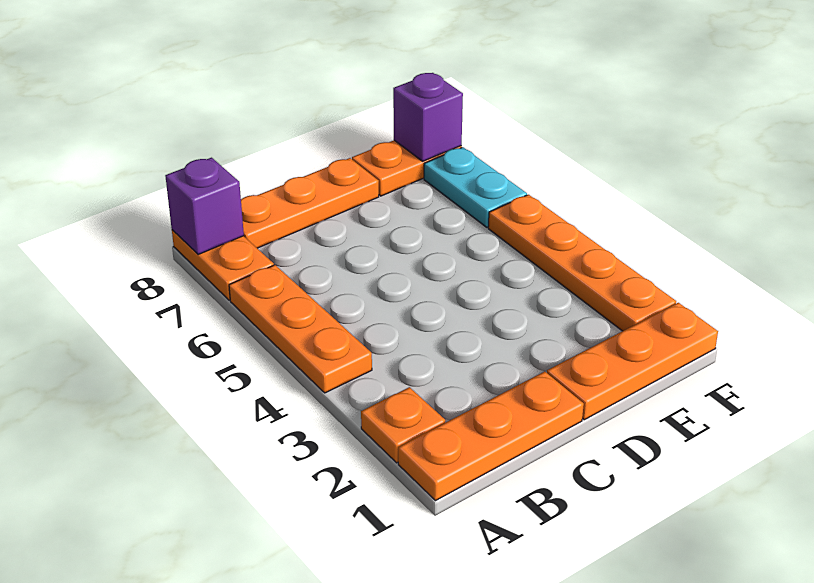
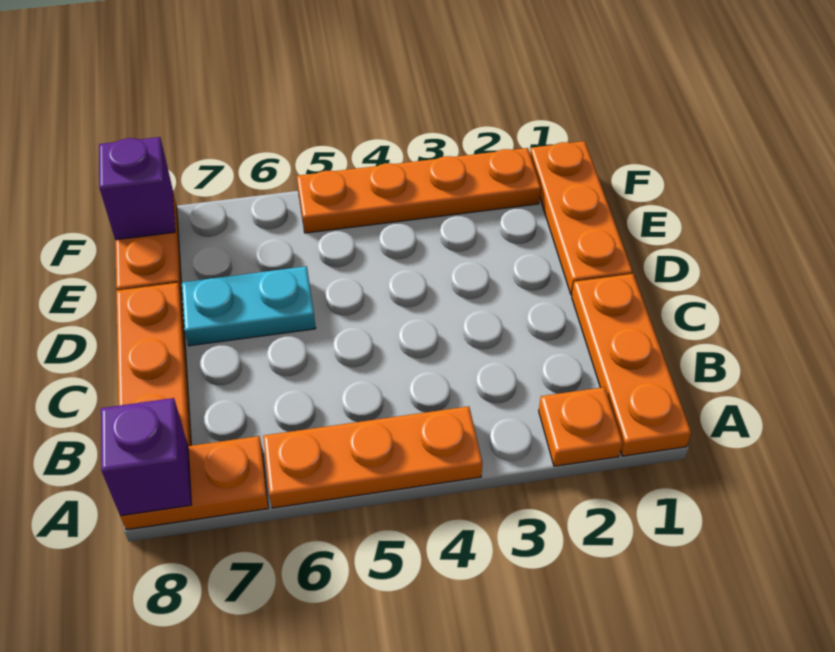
cyan 1x2 plate [424,147,527,227] -> cyan 1x2 plate moved to [182,266,316,346]

